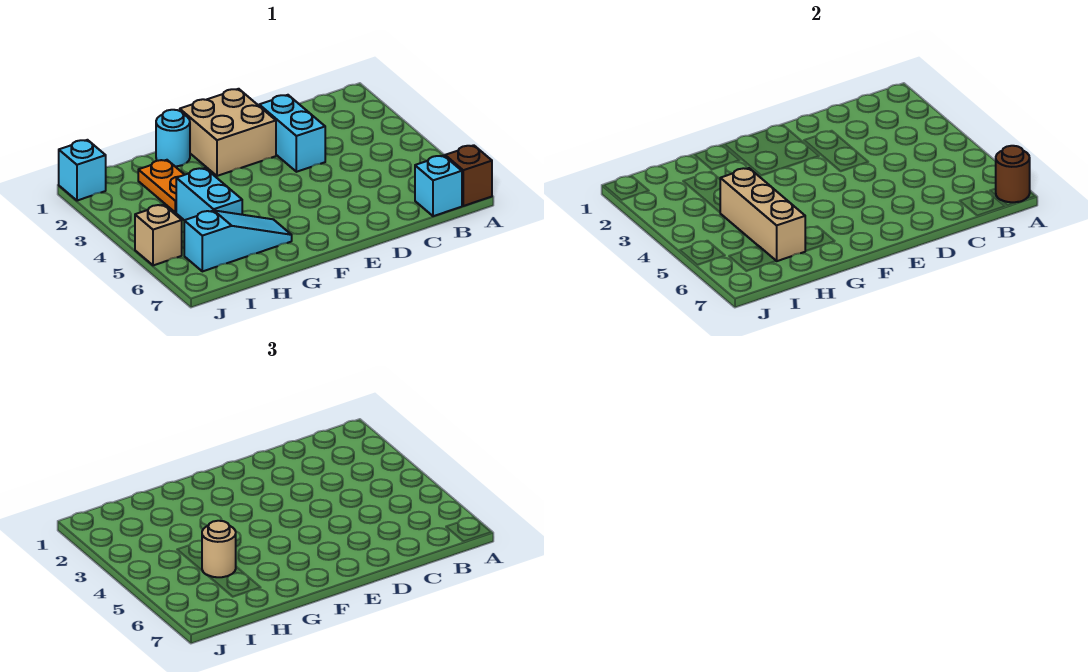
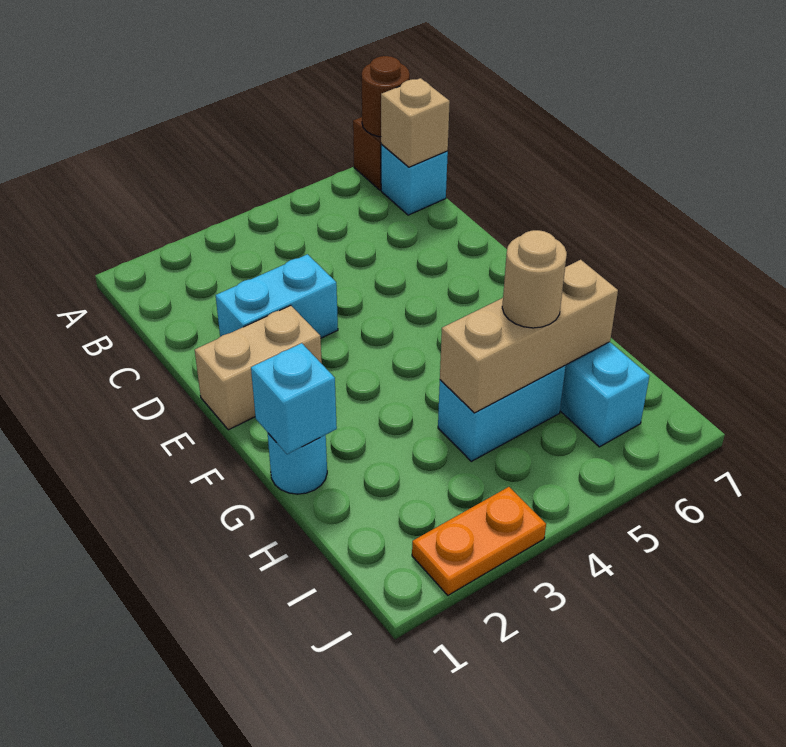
tan 2x2 brick [180,89,276,176] -> tan 1x2 brick [195,305,322,430]
orange 1x2 plate [138,160,184,213] -> orange 1x2 plate moved to [412,487,546,595]
cyan 1x1 brick [59,140,106,201] -> cyan 1x1 brick moved to [251,343,337,454]
tan 1x1 brick [135,205,182,265] -> tan 1x1 brick moved to [381,78,450,167]

